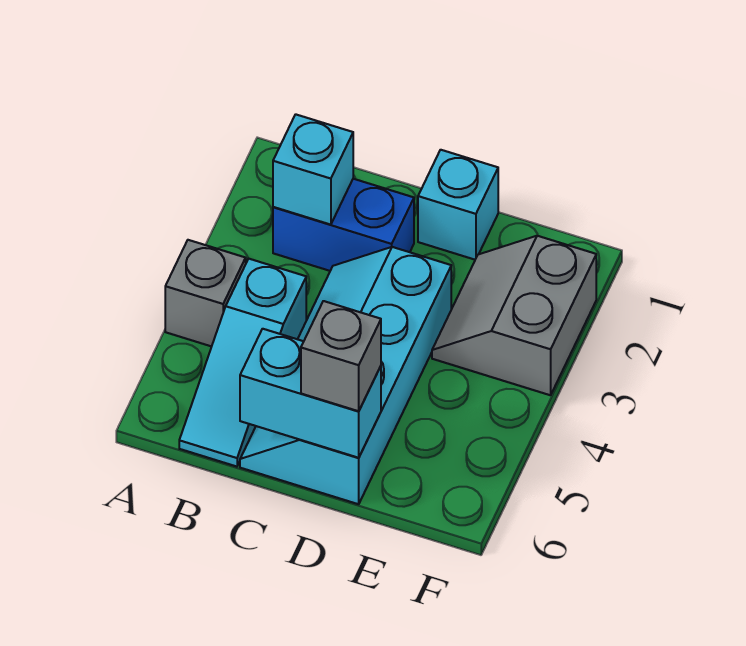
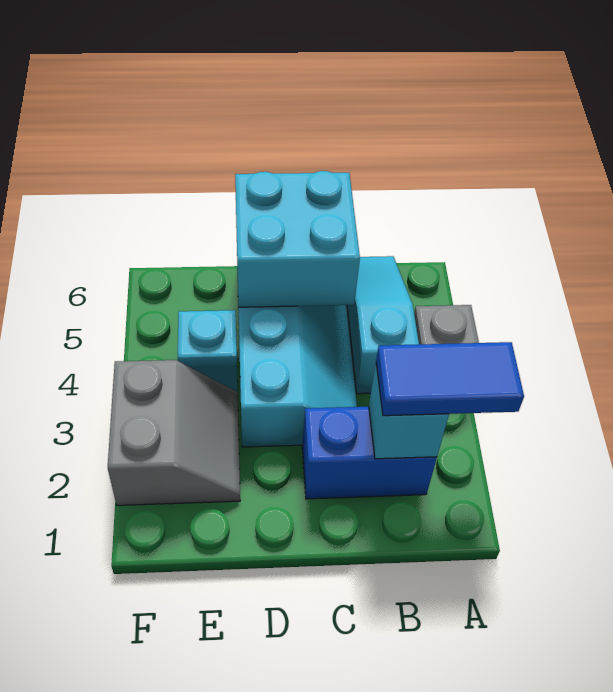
none -> blue 1x2 tile [376,342,524,416]
cyan 1x2 brick [240,329,381,458] -> cyan 2x2 brick [235,171,360,307]
cyan 1x1 brick [418,150,498,260] -> cyan 1x1 brick moved to [178,310,238,392]
grey 1x1 brick [301,301,381,411] -> none

